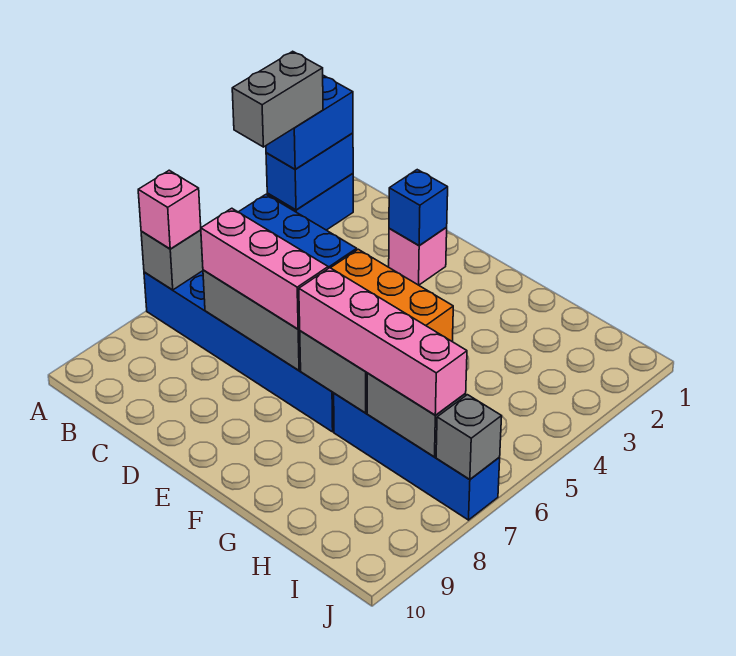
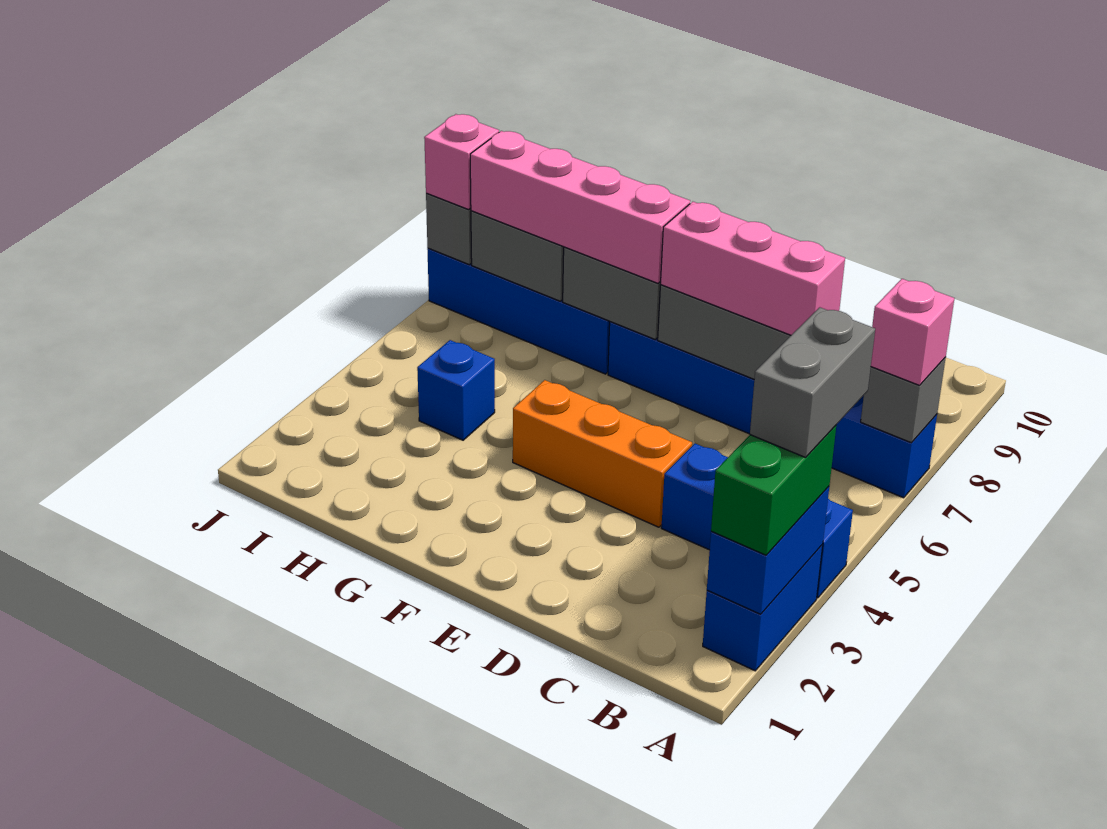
blue 1x2 brick [266,76,353,169] -> green 1x2 brick [711,426,836,555]
pink 1x1 brick [389,227,447,285] -> pink 1x1 brick moved to [424,114,499,210]
blue 1x1 brick [389,170,448,246] -> blue 1x1 brick moved to [417,340,495,440]

